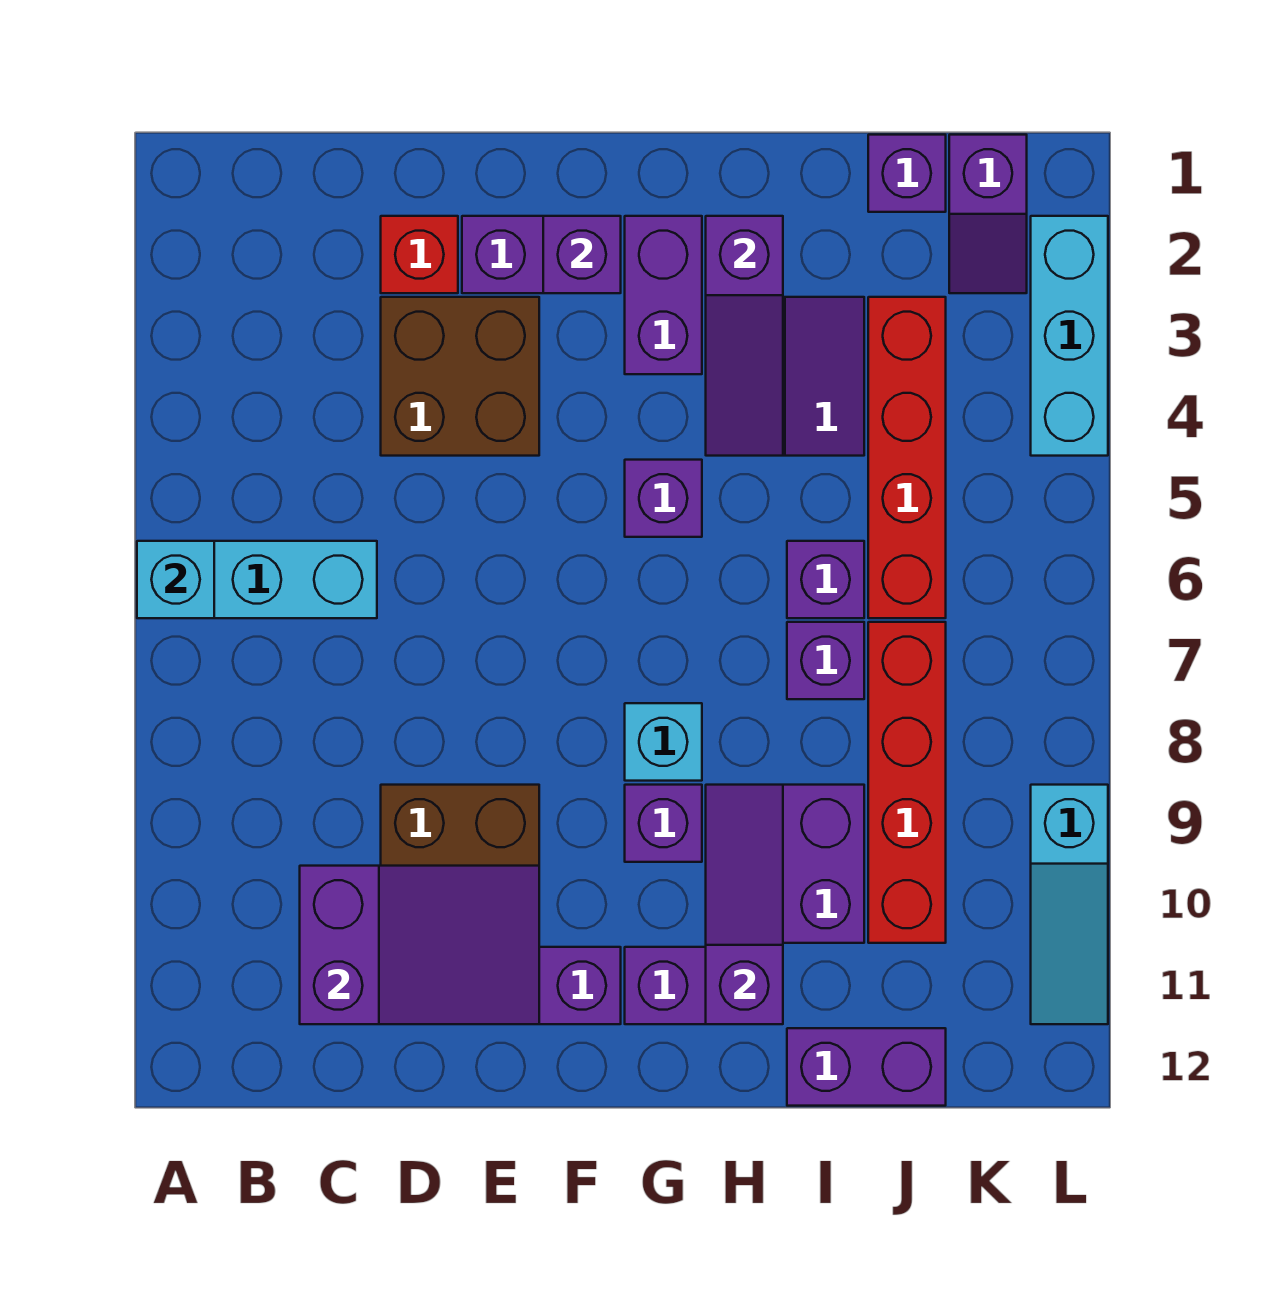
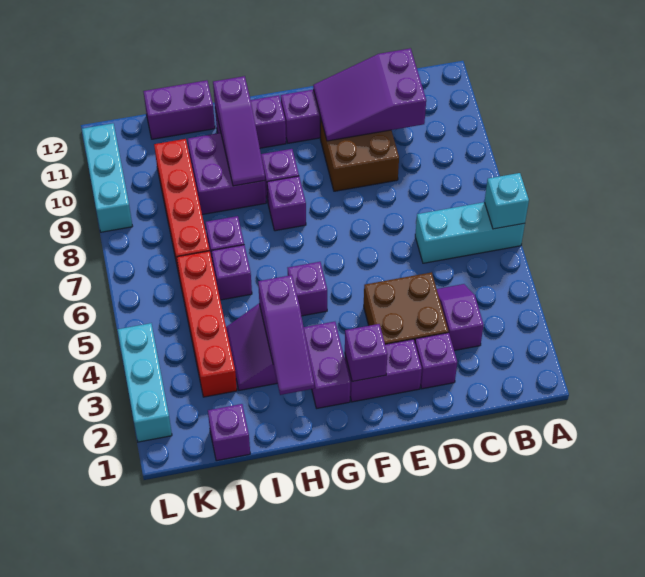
red 1x1 brick [381,216,458,293] -> purple 1x1 brick [415,333,457,389]
cyan 1x1 brick [625,703,702,781] -> purple 1x1 brick [267,176,306,231]
purple 1x3 slope [706,216,783,456] -> purple 1x3 slope turned to [258,275,314,395]
purple 1x2 slope [949,135,1027,293] -> purple 1x2 slope moved to [437,284,483,351]
cyan 1x3 slope [1031,785,1108,1024] -> cyan 1x3 brick [82,123,133,232]

